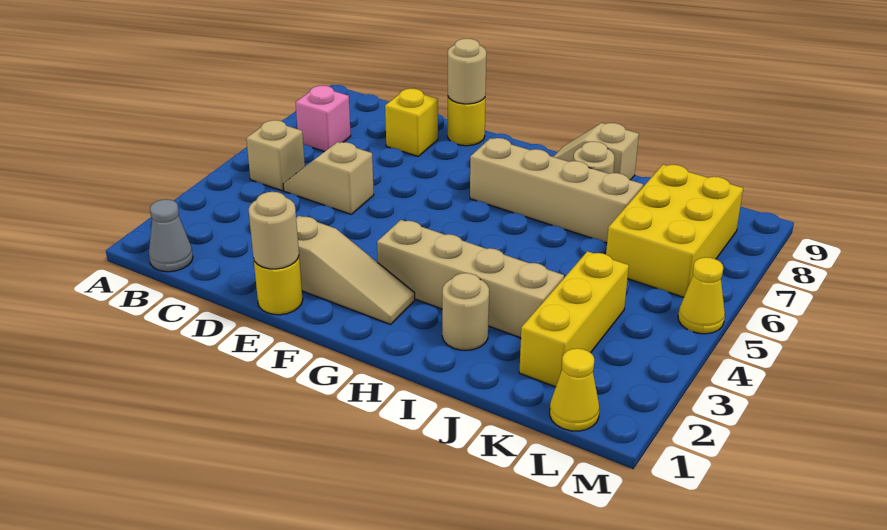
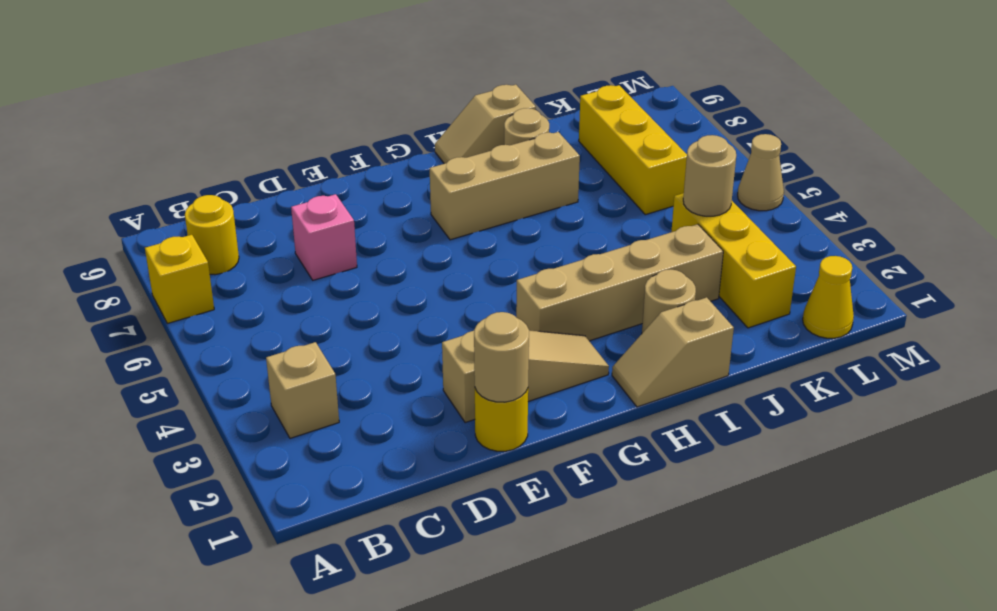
grey 1x1 cone [149,199,193,272] -> none
tan 1x1 brick [246,120,305,191] -> tan 1x1 brick moved to [266,342,339,438]
pink 1x1 brick [296,85,351,152] -> pink 1x1 brick moved to [291,194,357,280]
tan 1x2 slope [283,142,374,214] -> tan 1x2 slope moved to [612,297,734,407]
yellow 1x1 brick [385,89,438,156] -> yellow 1x1 brick moved to [145,235,214,323]
yellow 1x1 round brick [448,97,485,146] -> yellow 1x1 round brick moved to [185,195,239,275]
tan 1x1 round brick [448,39,486,104] -> tan 1x1 round brick moved to [683,135,736,216]
tan 1x4 brick [470,138,643,243] -> tan 1x3 brick [430,132,580,240]
yellow 2x3 brick [606,165,743,297] -> yellow 1x3 brick [579,85,687,215]
yellow 1x1 cone [678,257,725,334] -> tan 1x1 cone [738,134,784,211]

